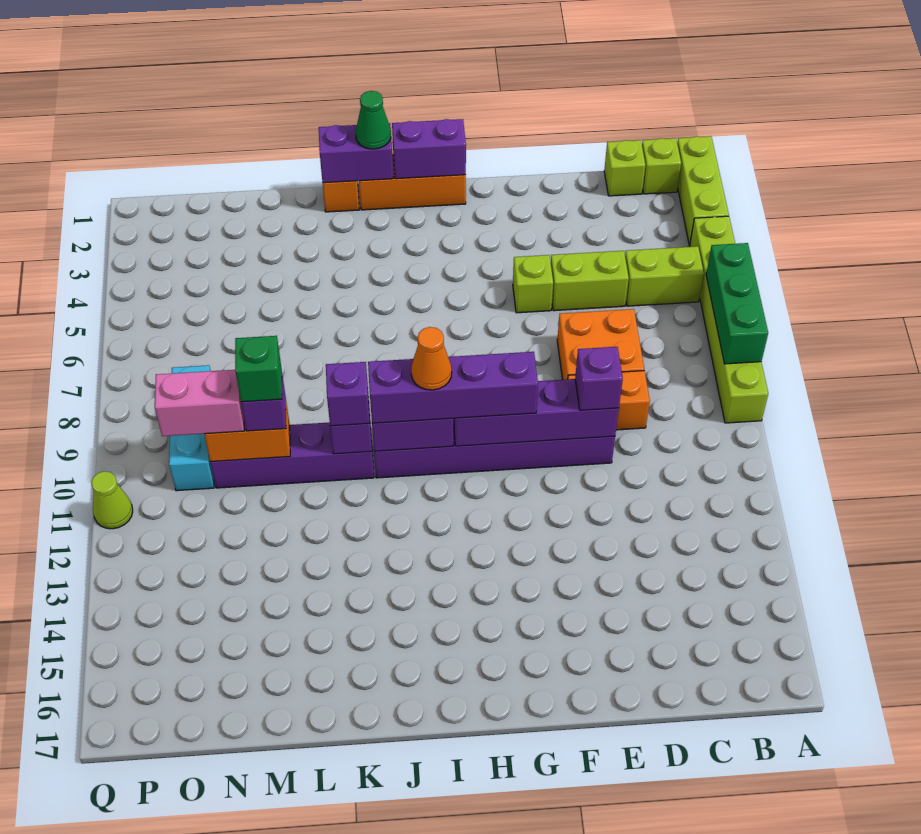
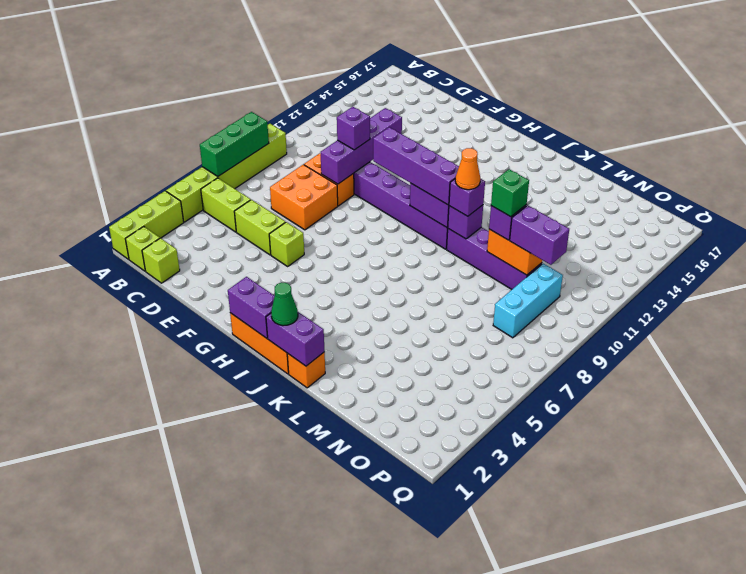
purple 1x4 brick [453,379,619,446] -> purple 1x4 brick turned to [321,108,402,184]
orange 1x1 cone [411,327,452,390] -> orange 1x1 cone moved to [455,148,480,190]
pink 1x2 brick [155,370,244,436] -> purple 1x2 brick [510,205,569,265]
lime 1x1 cone [91,471,133,529] -> none

